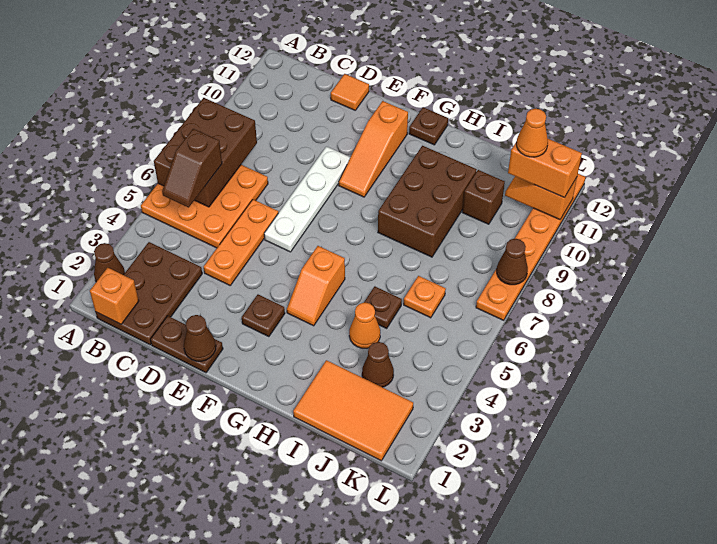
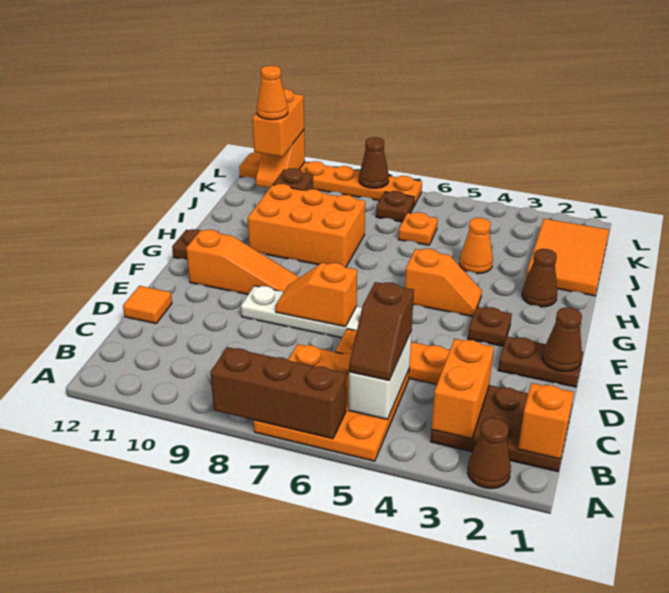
brown 2x3 brick [154,98,257,207] -> brown 1x3 brick [210,347,346,439]
none -> orange 1x2 brick [431,339,494,439]
none -> white 1x2 brick [349,331,412,419]
brown 1x2 slope [162,129,222,207] -> brown 1x2 slope turned to [349,282,414,380]
brown 1x2 plate [150,316,223,373] -> brown 1x2 plate turned to [498,337,583,387]
none -> orange 1x2 slope [275,263,357,327]
brown 2x3 brick [378,146,477,257] -> orange 2x3 brick [248,184,365,267]
brown 1x1 plate [364,286,402,328] -> brown 1x1 plate moved to [376,191,414,222]
brown 1x1 cone [362,342,394,387] -> brown 1x1 cone moved to [522,249,557,307]

